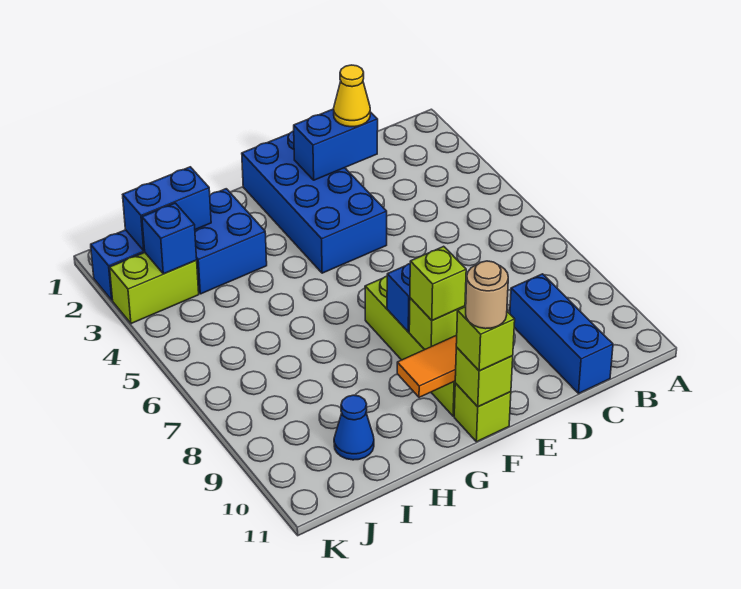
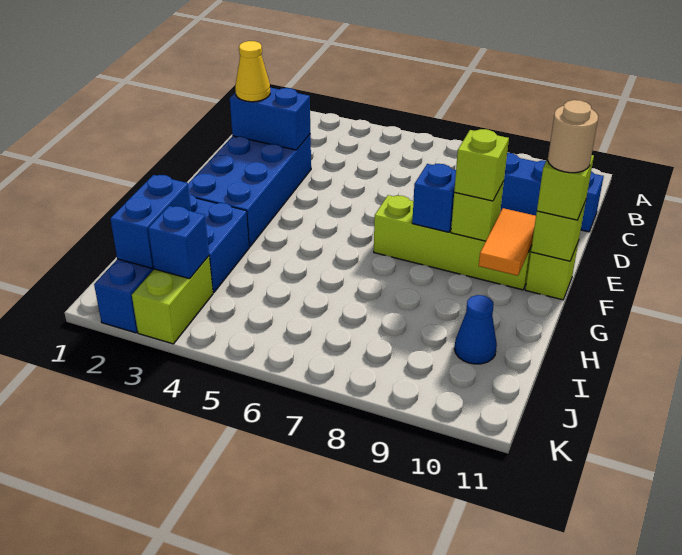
blue 1x2 brick [294,109,378,180] -> blue 1x2 brick turned to [230,87,310,150]
blue 2x4 brick [242,131,387,273] -> blue 2x4 brick turned to [188,134,311,247]

